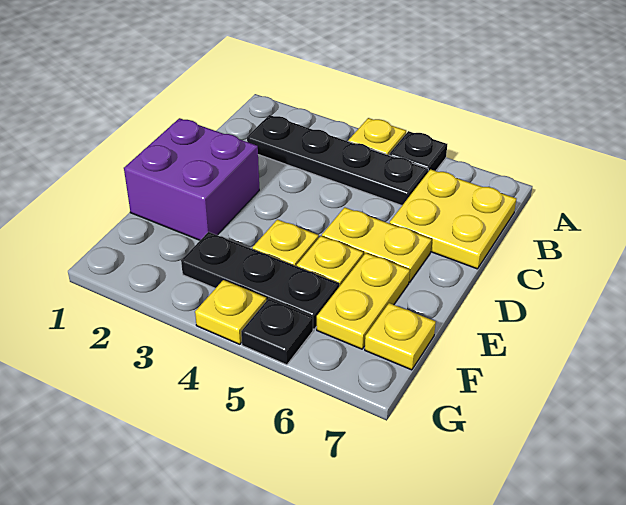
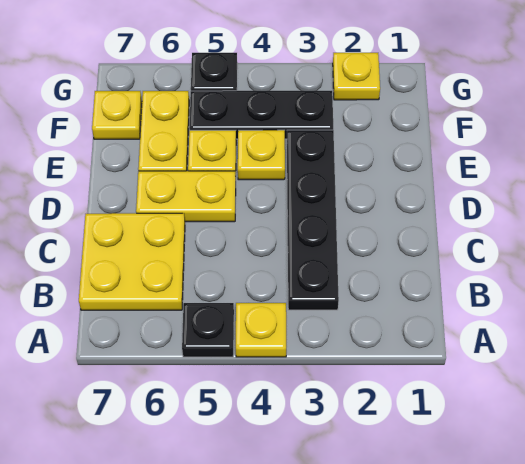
black 1x4 plate [247,115,428,205] -> black 1x4 plate turned to [287,130,339,310]
purple 2x2 brick [124,118,259,240] -> none
yellow 1x1 plate [195,280,266,344] -> yellow 1x1 plate moved to [333,53,380,100]

